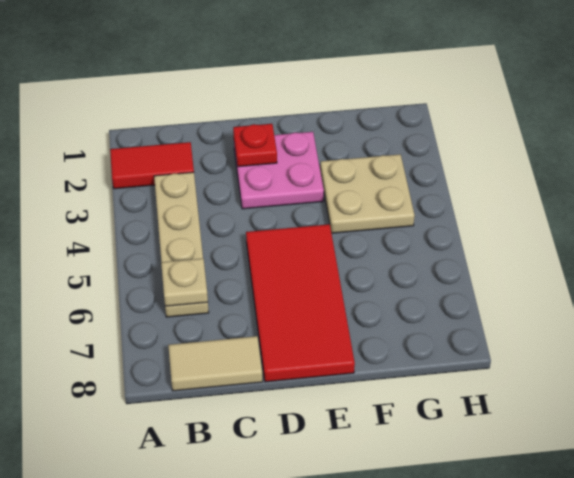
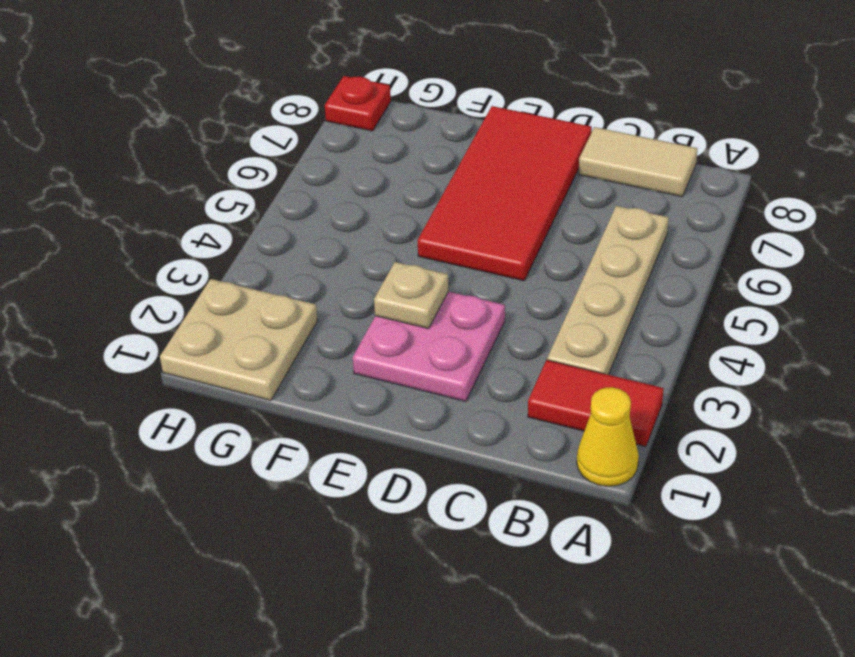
none -> yellow 1x1 cone [577,387,639,486]
tan 1x1 plate [161,258,208,306] -> tan 1x1 plate moved to [374,262,448,329]
red 1x1 plate [233,124,277,167] -> red 1x1 plate moved to [325,76,391,131]
tan 2x2 plate [320,154,415,233] -> tan 2x2 plate moved to [160,279,318,401]

